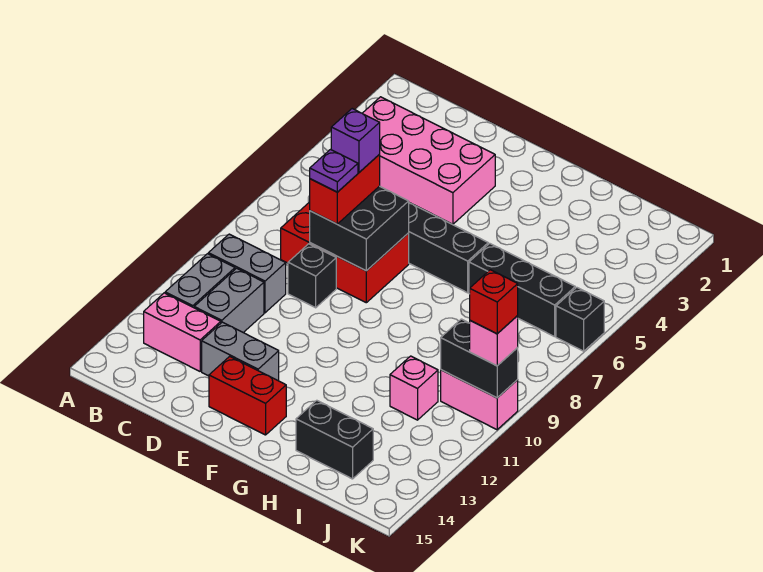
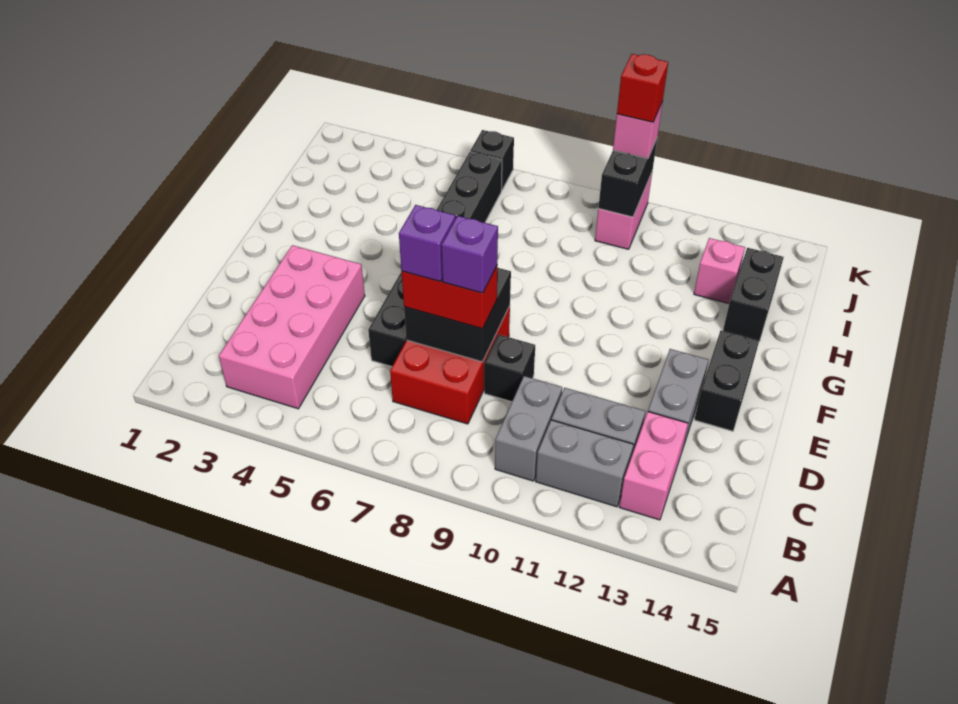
purple 1x1 plate [310,150,358,192] -> purple 1x1 brick [442,216,498,293]
red 1x2 brick [209,356,286,435] -> black 1x2 brick [694,330,759,431]
pink 1x1 brick [390,356,438,420] -> pink 1x1 brick moved to [694,238,745,304]

